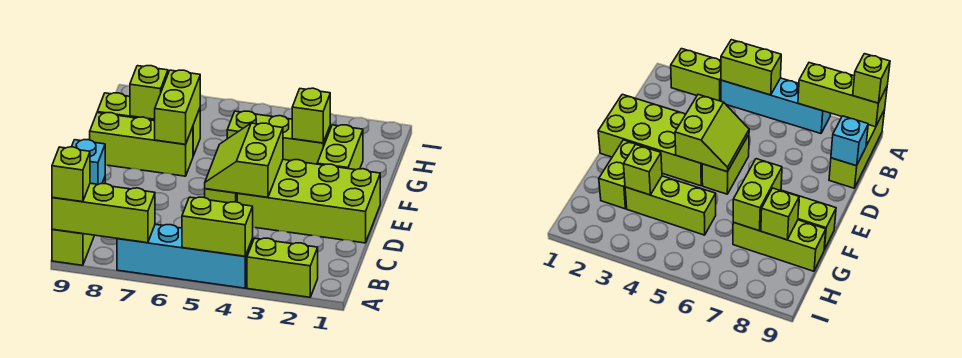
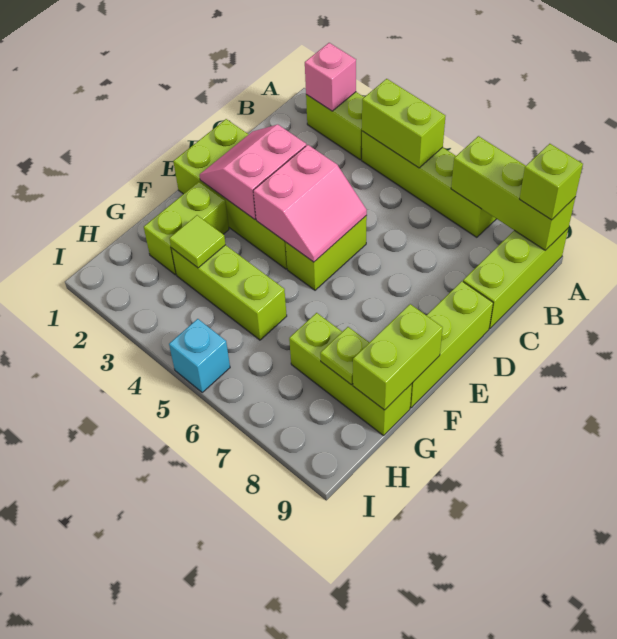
none -> pink 1x1 brick [305,43,356,111]
cyan 1x4 brick [117,224,253,288] -> lime 1x4 brick [362,131,496,237]
cyan 1x1 brick [72,140,105,184] -> cyan 1x1 brick moved to [169,319,230,392]
none -> pink 2x2 slope [200,125,306,219]
lime 2x2 slope [205,123,283,197] -> pink 2x2 slope [253,145,367,262]
lime 1x3 brick [90,113,193,176] -> lime 1x3 brick turned to [410,281,493,408]
lime 1x2 brick [154,70,200,144] -> lime 1x2 brick moved to [353,304,443,410]
lime 1x1 brick [292,88,330,143] -> lime 1x1 tile [169,215,225,268]
lime 1x1 brick [130,66,168,119] -> lime 1x1 plate [320,327,370,385]

